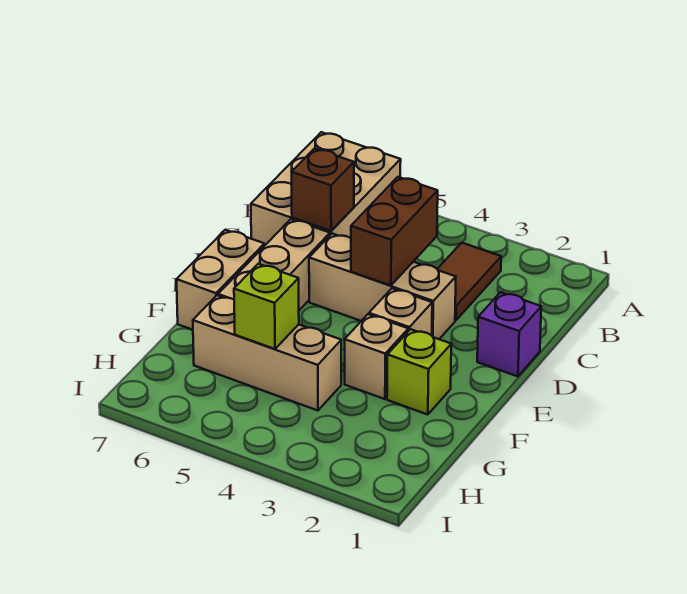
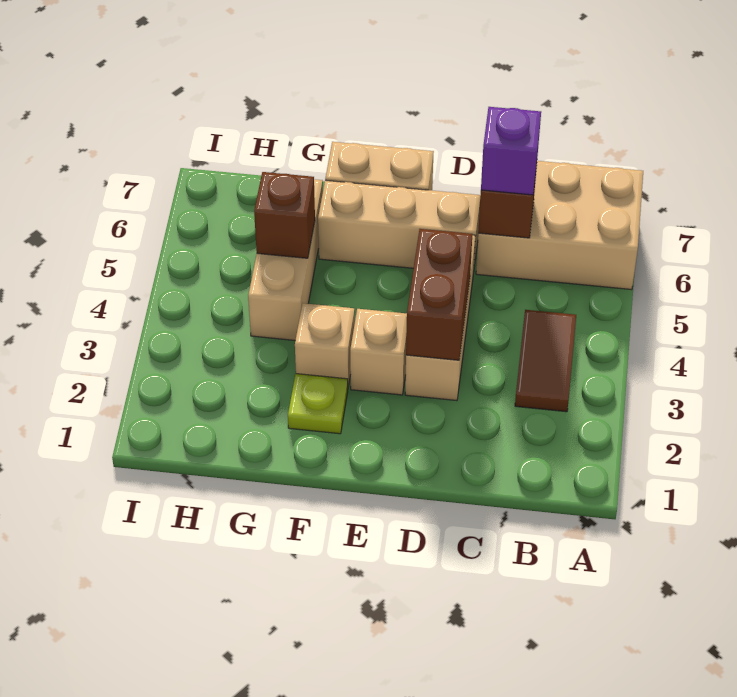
brown 1x2 tile [437,243,501,320] -> brown 1x2 tile turned to [515,310,576,412]
brown 1x2 brick [351,177,438,286] -> brown 1x2 brick turned to [406,229,472,360]
purple 1x1 brick [477,292,541,376] -> purple 1x1 brick moved to [481,107,541,195]
lime 1x1 brick [387,329,451,415] -> lime 1x1 plate [288,374,348,434]
lime 1x1 brick [234,264,299,349] -> brown 1x1 brick [254,172,315,258]

